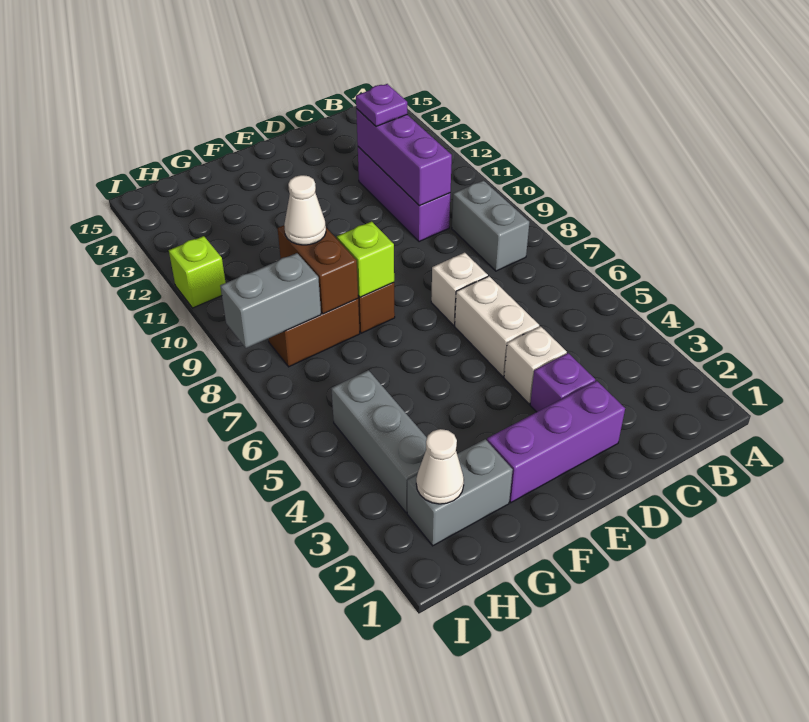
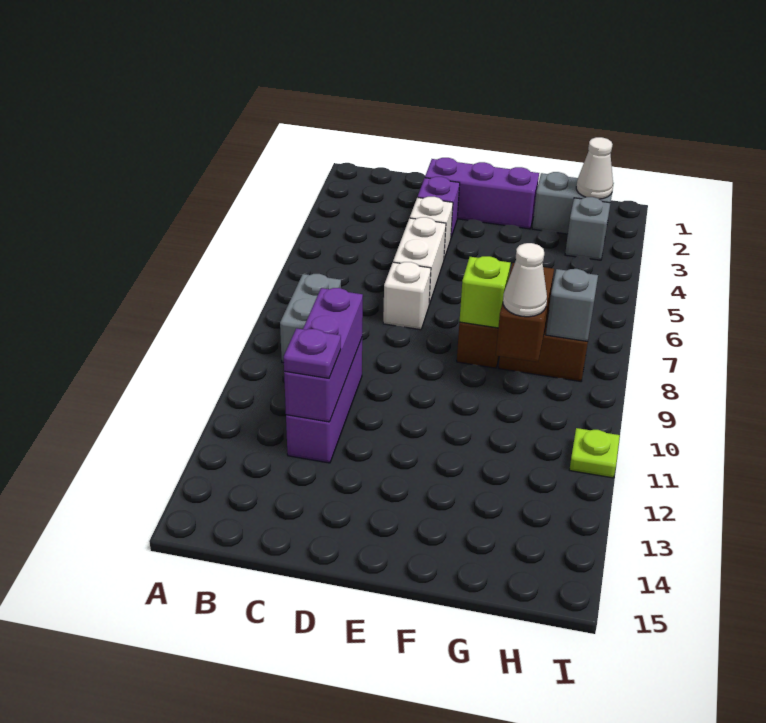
grey 1x3 brick [331,370,427,513] -> grey 1x1 brick [565,197,610,260]
grey 1x2 brick [220,253,321,348] -> grey 1x1 brick [546,269,598,342]
lime 1x1 brick [169,236,226,308] -> lime 1x1 plate [569,428,620,478]

